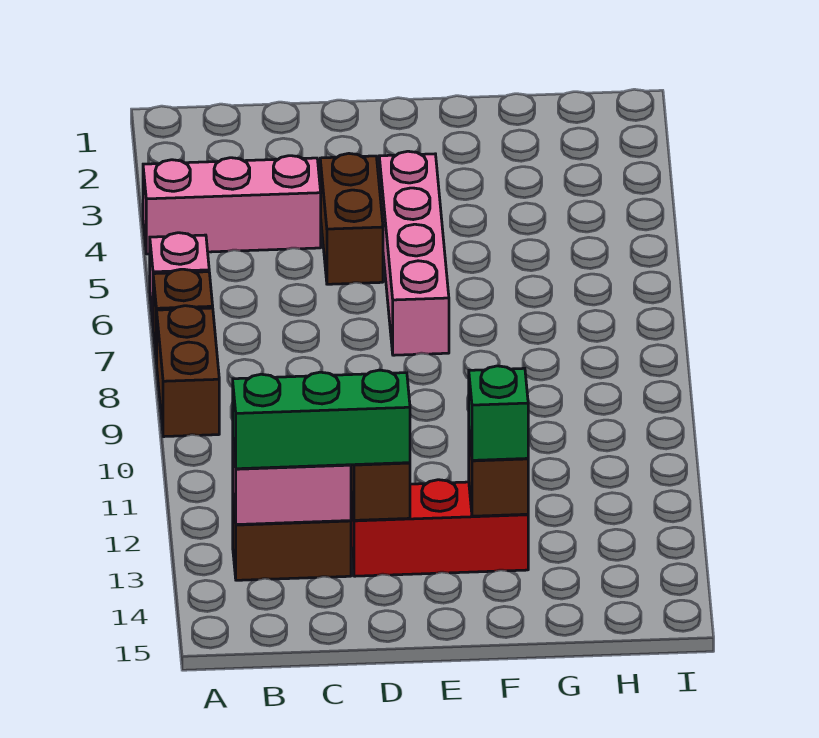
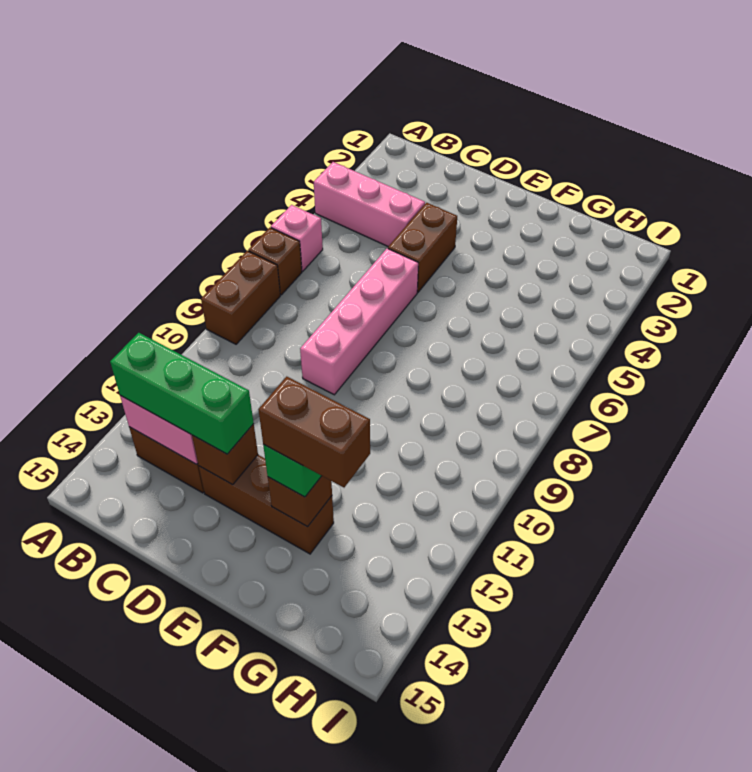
red 1x3 brick [351,480,528,576] -> brown 1x3 brick [199,455,334,554]
pink 1x4 brick [379,151,449,355] -> pink 1x4 brick moved to [300,248,418,395]
none -> brown 1x2 brick [259,377,370,487]

